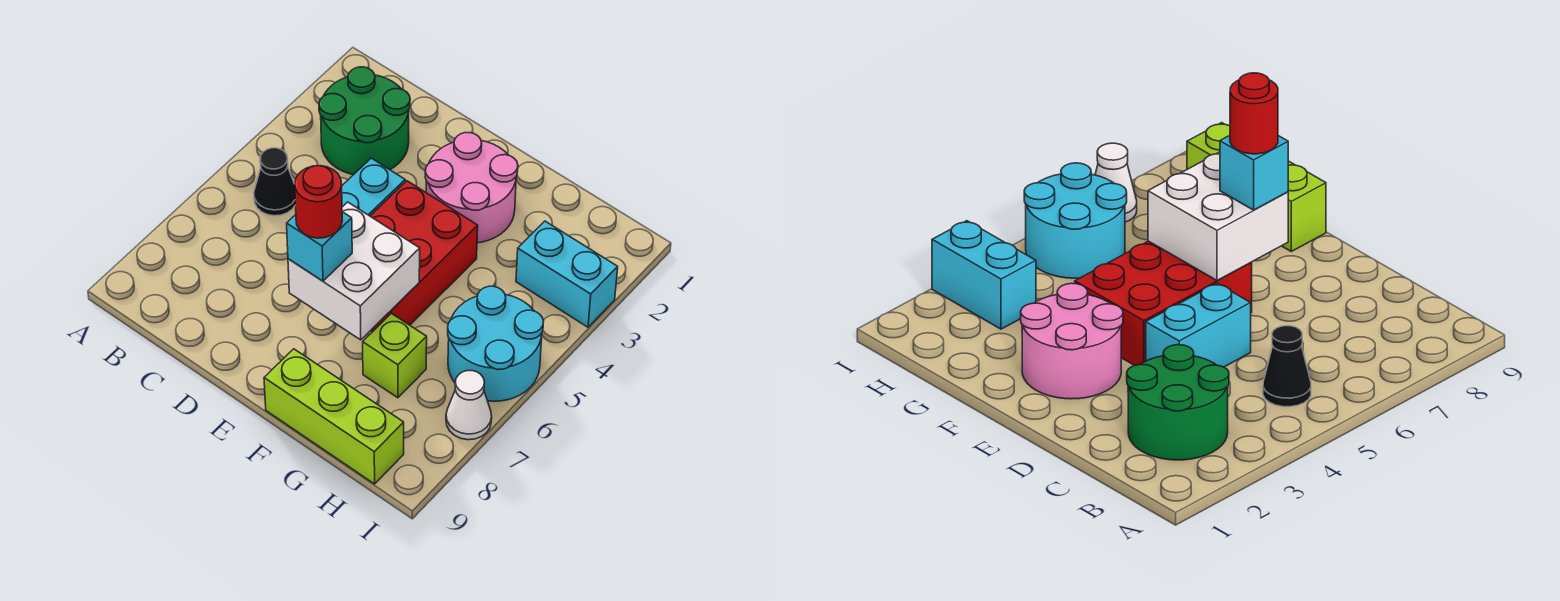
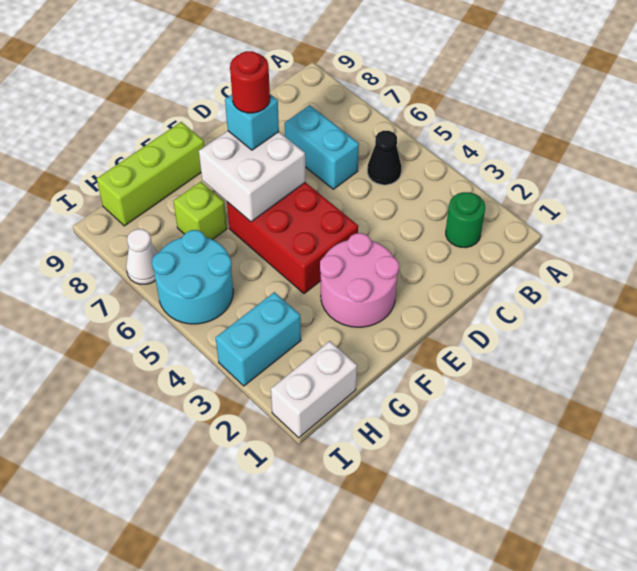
green 2x2 round brick [319,67,410,175] -> green 1x1 round brick [446,192,485,248]
cyan 1x2 brick [342,158,405,216] -> cyan 1x2 brick moved to [285,105,359,189]
none -> white 1x2 brick [271,341,357,438]

